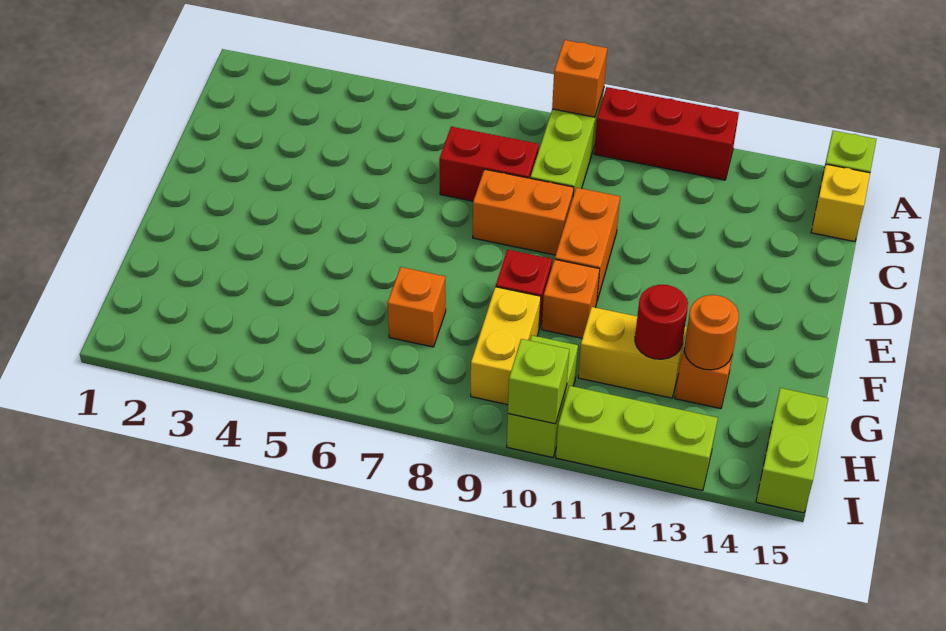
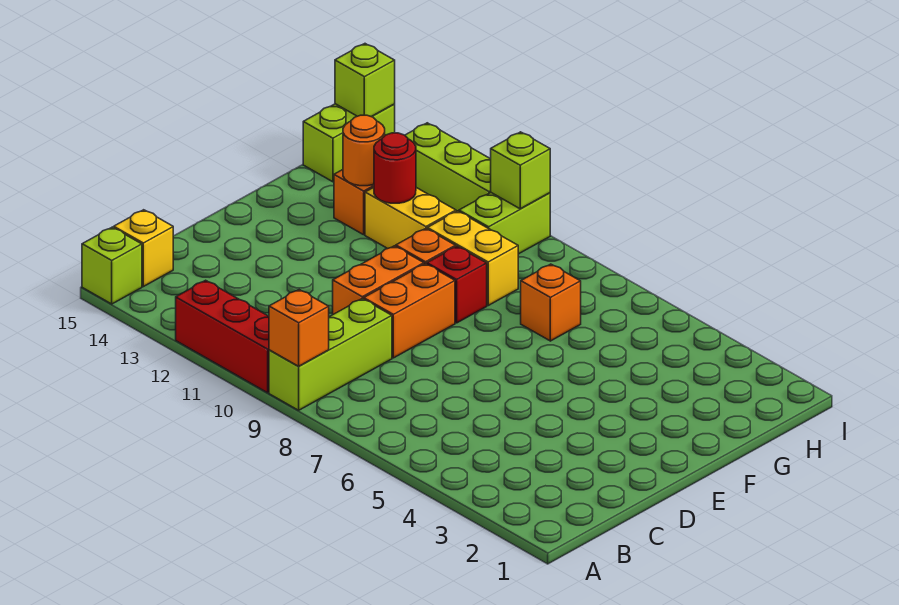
red 1x2 brick [439,127,539,201] -> none
orange 1x2 brick [473,169,574,255] -> orange 1x2 brick turned to [364,264,455,358]
yellow 1x2 brick [471,287,541,405] -> yellow 1x2 brick turned to [427,211,518,305]
none -> lime 1x1 brick [335,44,395,117]

